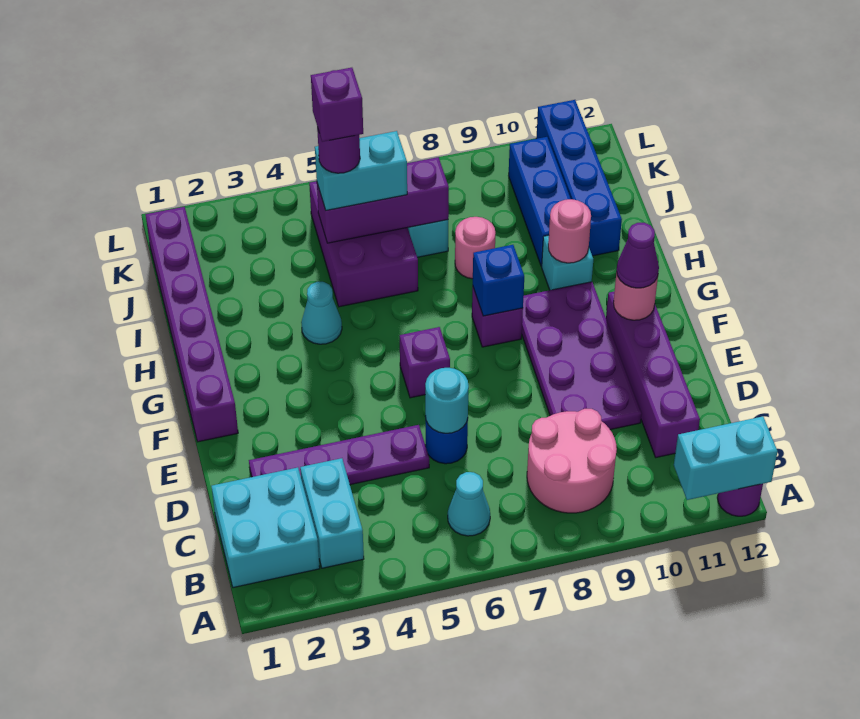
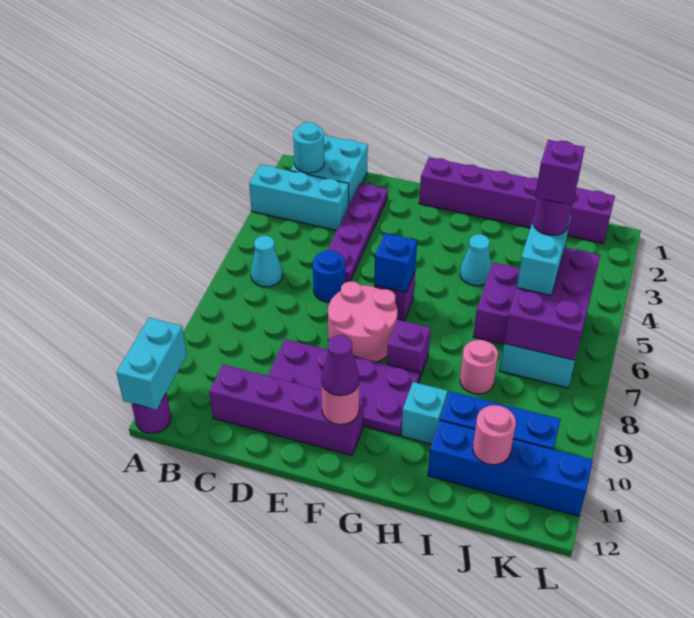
cyan 1x2 brick [300,458,364,568] -> cyan 1x3 brick [249,164,349,231]
pink 2x2 round brick [527,408,617,513] -> pink 2x2 round brick moved to [328,281,398,362]
cyan 1x1 round brick [425,368,469,433] -> cyan 1x1 round brick moved to [293,122,324,173]
blue 1x1 brick [473,245,524,316] -> blue 1x1 brick moved to [374,233,417,293]
pink 1x1 round brick [548,199,591,263] -> pink 1x1 round brick moved to [473,405,516,465]
purple 1x3 brick [317,157,449,243] -> purple 2x3 brick [504,248,600,360]

